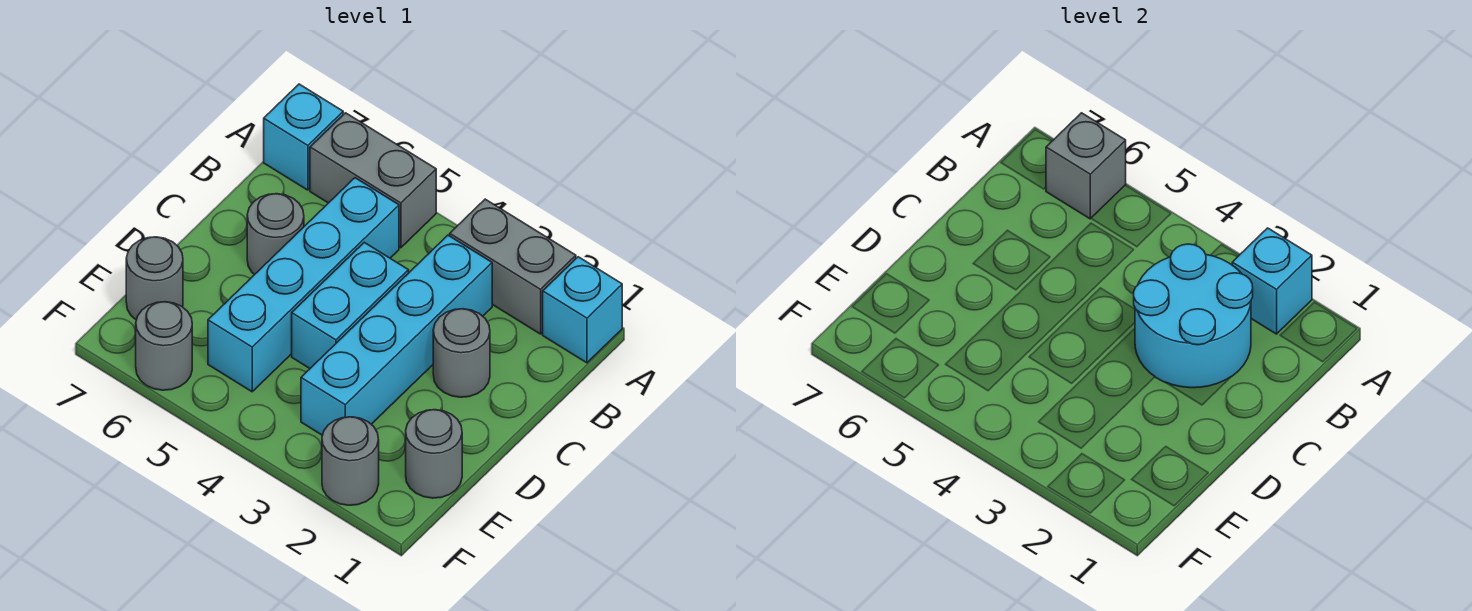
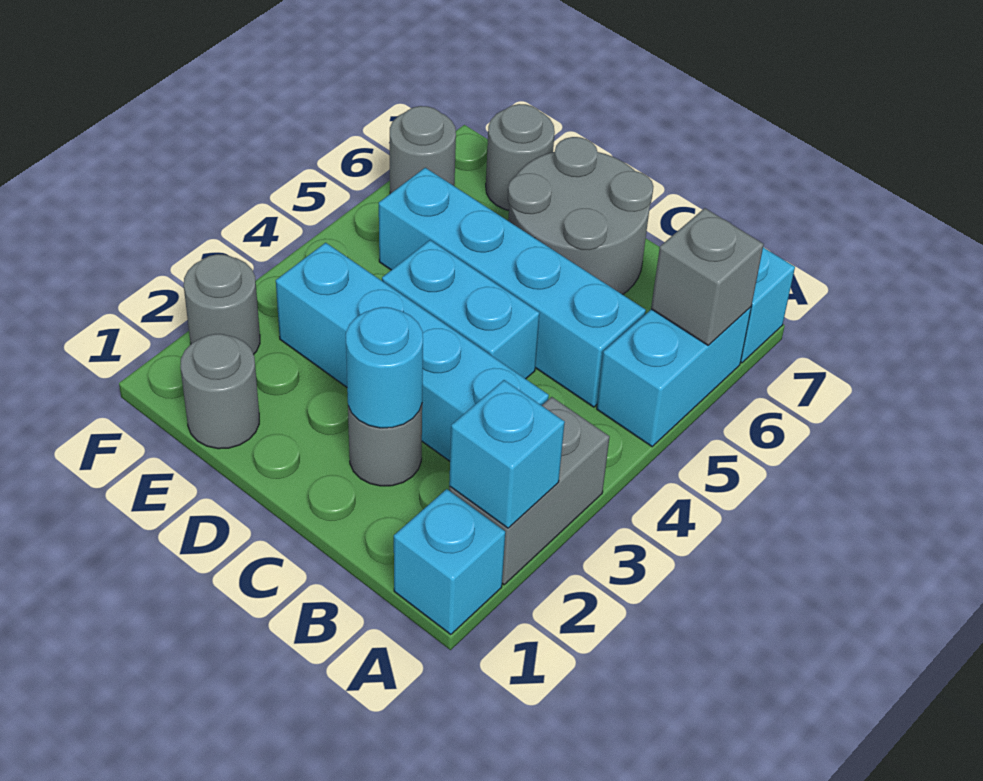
grey 1x2 brick [310,113,436,248] -> cyan 1x2 brick [597,307,751,447]
cyan 2x2 round brick [1134,244,1253,388] -> cyan 1x1 round brick [346,307,423,428]
grey 1x1 round brick [247,194,304,275] -> grey 2x2 round brick [508,137,654,295]

